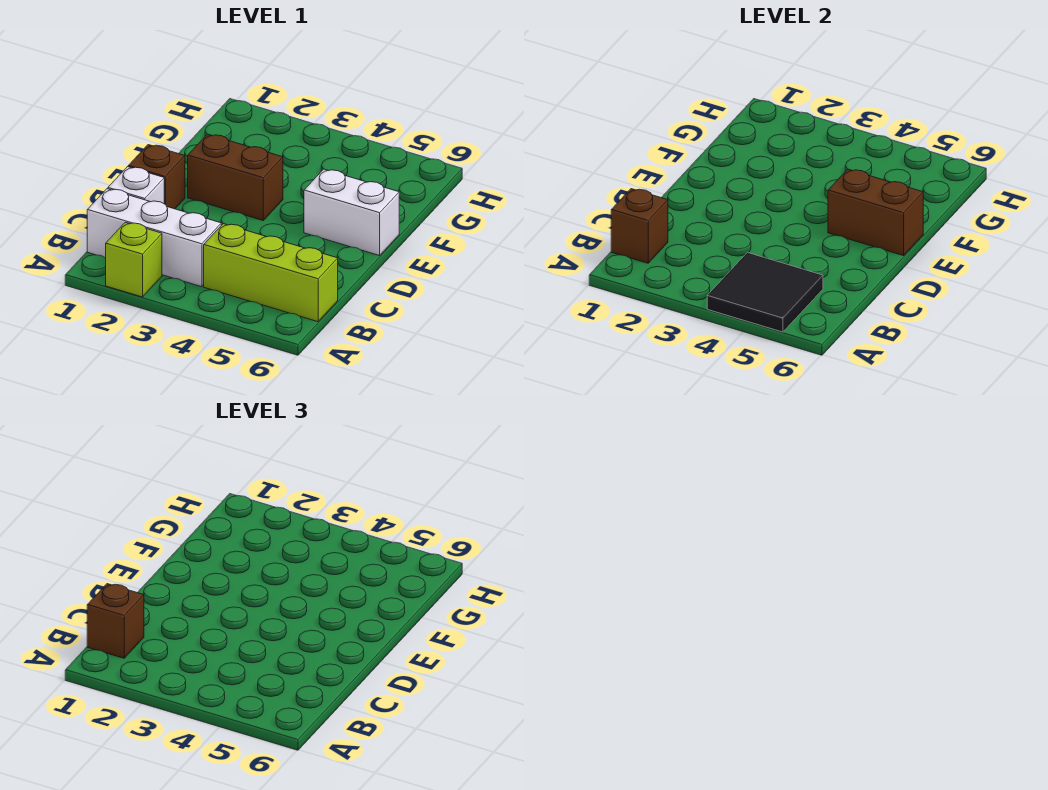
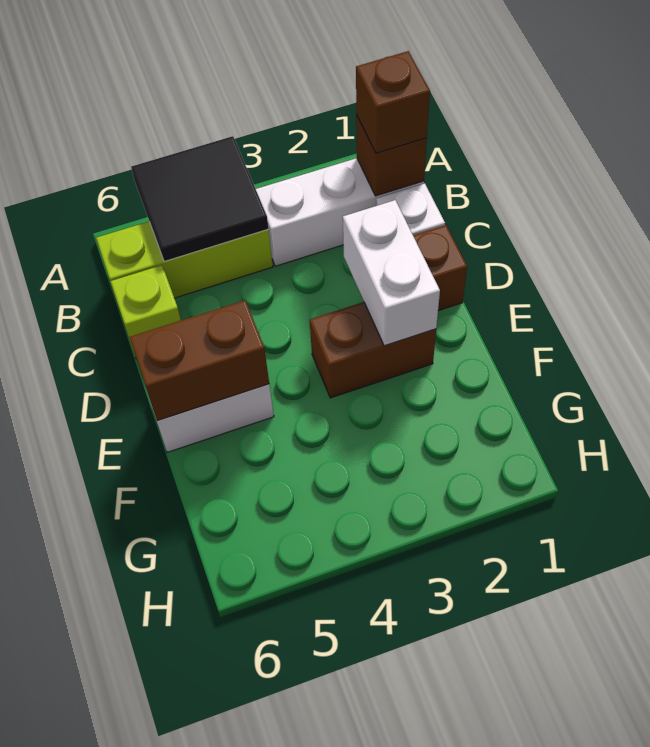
lime 1x1 brick [106,222,162,297] -> lime 1x1 brick moved to [110,265,181,358]
none -> white 1x2 brick [343,200,440,346]

